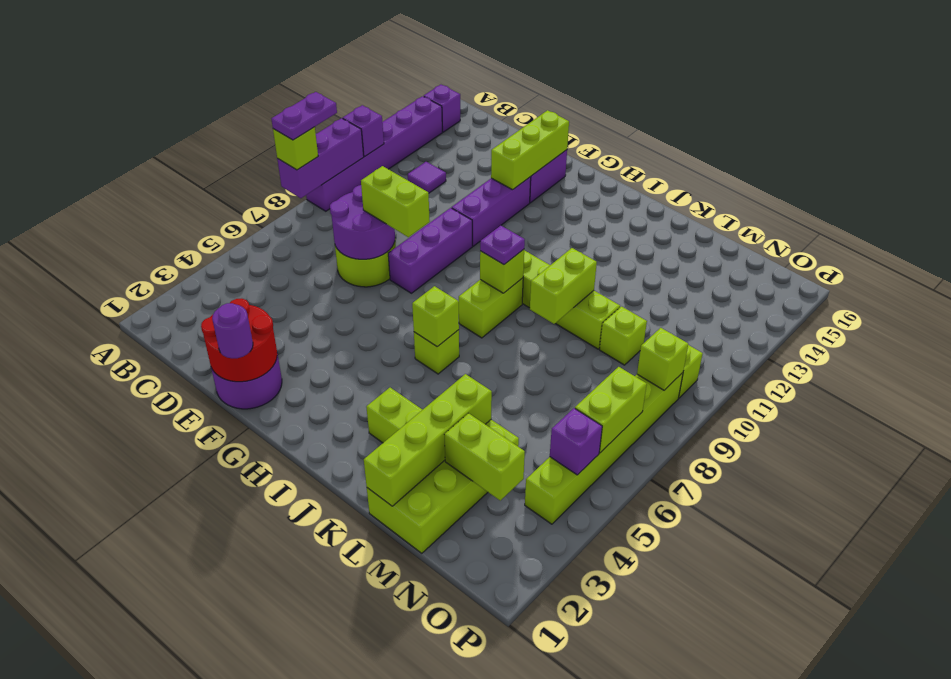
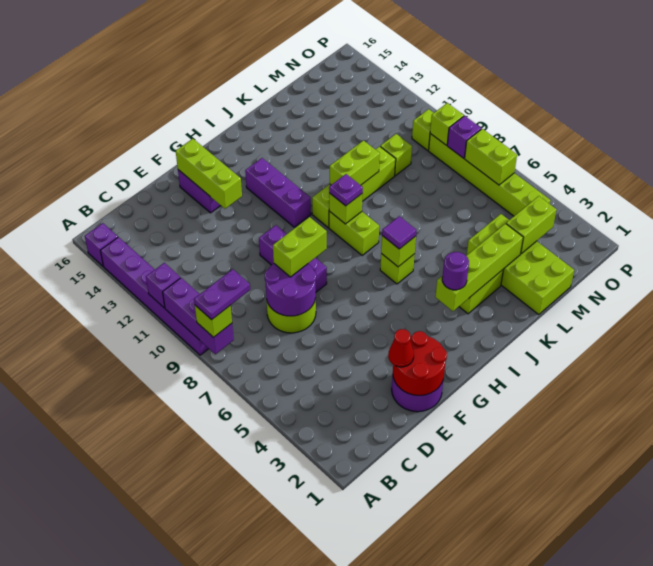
purple 1x2 plate [272,92,337,140] -> purple 1x2 plate turned to [194,269,250,320]
purple 1x1 tile [408,162,446,193] -> purple 1x1 tile moved to [382,216,417,249]
none -> red 1x1 cone [388,329,414,367]
purple 1x1 round brick [212,303,253,358] -> purple 1x1 round brick moved to [442,252,469,290]
purple 1x3 brick [452,177,531,246] -> purple 1x3 brick moved to [245,158,311,227]
lime 1x2 brick [530,248,597,324] -> lime 1x2 brick turned to [330,140,380,185]
lime 1x4 brick [364,374,492,506] -> lime 1x4 brick turned to [435,224,523,311]
purple 1x1 brick [550,408,602,475] -> purple 1x1 brick moved to [447,116,481,158]

